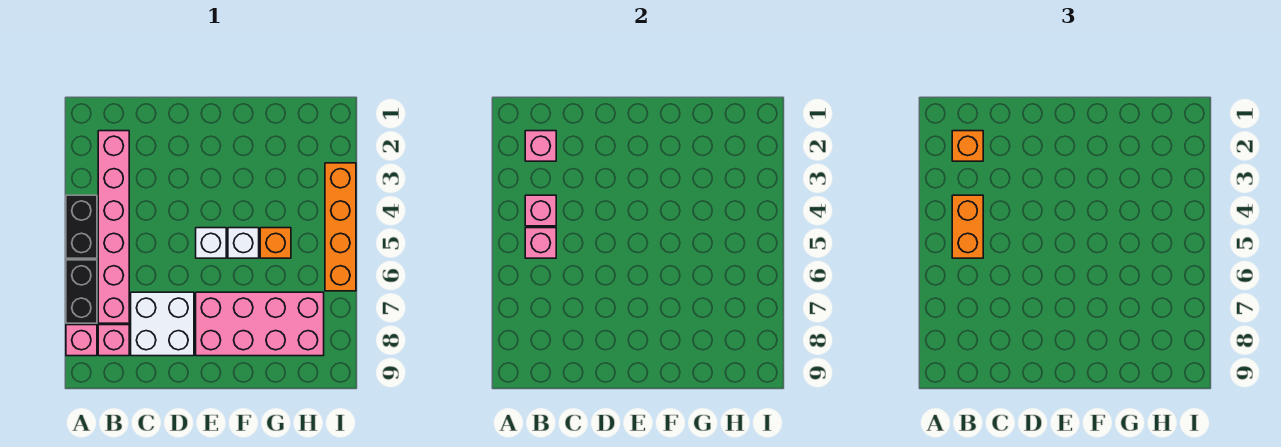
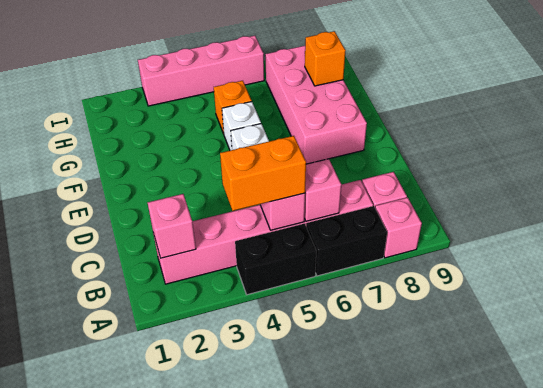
orange 1x1 brick [952,131,983,161] -> orange 1x1 brick moved to [305,31,346,86]
pink 1x1 brick [525,195,556,226] -> pink 1x1 brick moved to [304,159,341,221]
white 2x2 brick [131,292,194,356] -> none
orange 1x4 brick [325,163,356,291] -> pink 1x4 brick [138,36,264,106]

